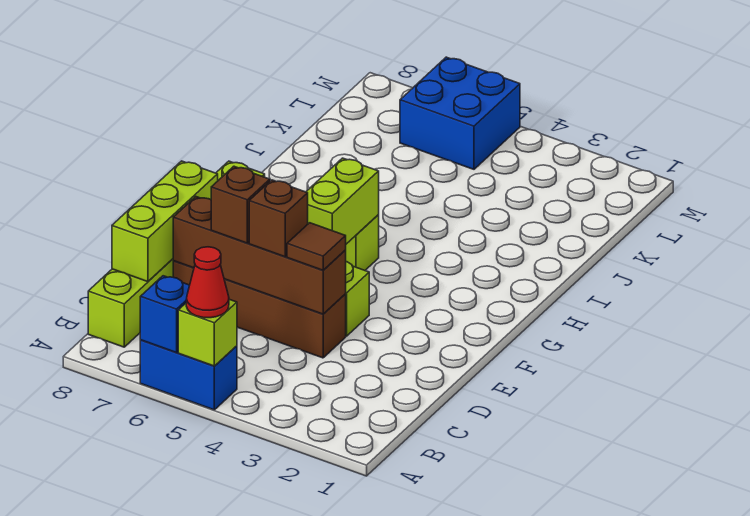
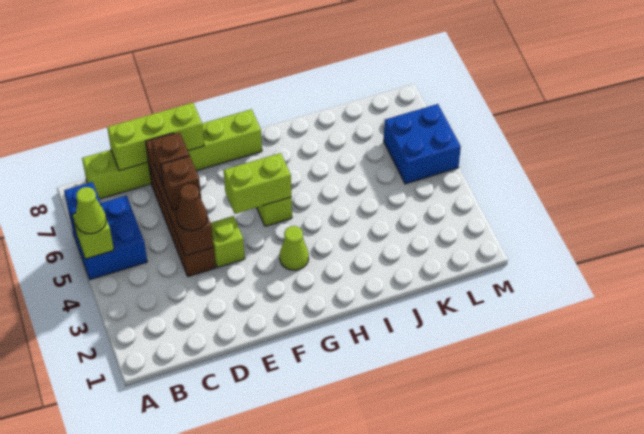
blue 1x2 brick [140,340,237,410] -> blue 2x2 brick [69,196,147,280]
red 1x1 cone [186,247,229,318] -> lime 1x1 cone [75,187,106,234]
brown 1x1 tile [287,223,346,270] -> brown 1x1 cone [177,184,207,231]
none -> lime 1x1 cone [280,226,309,270]

